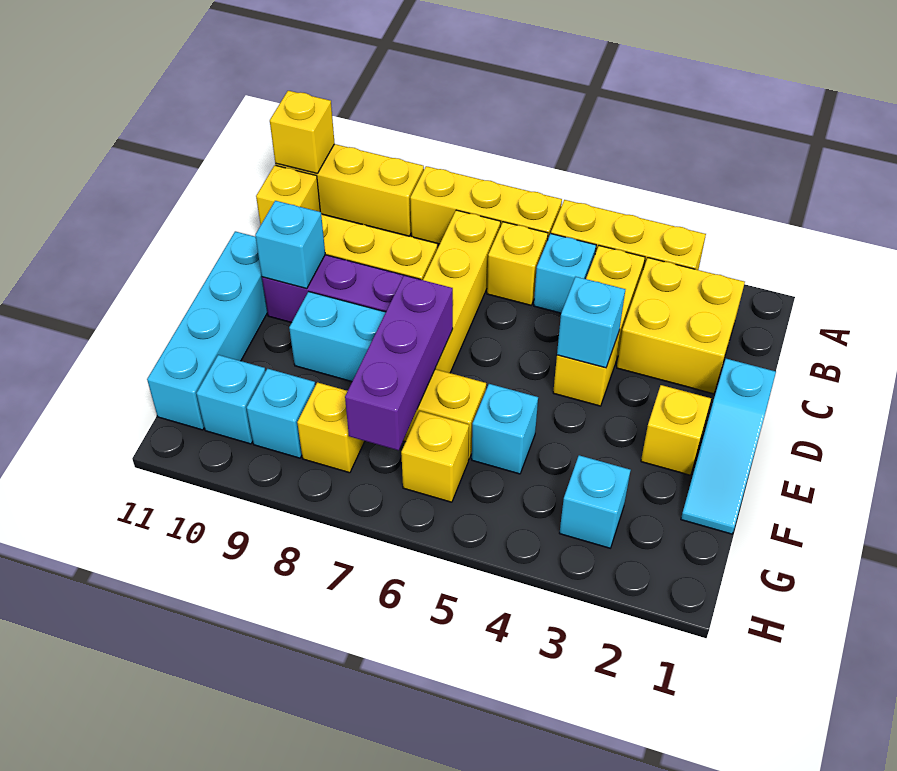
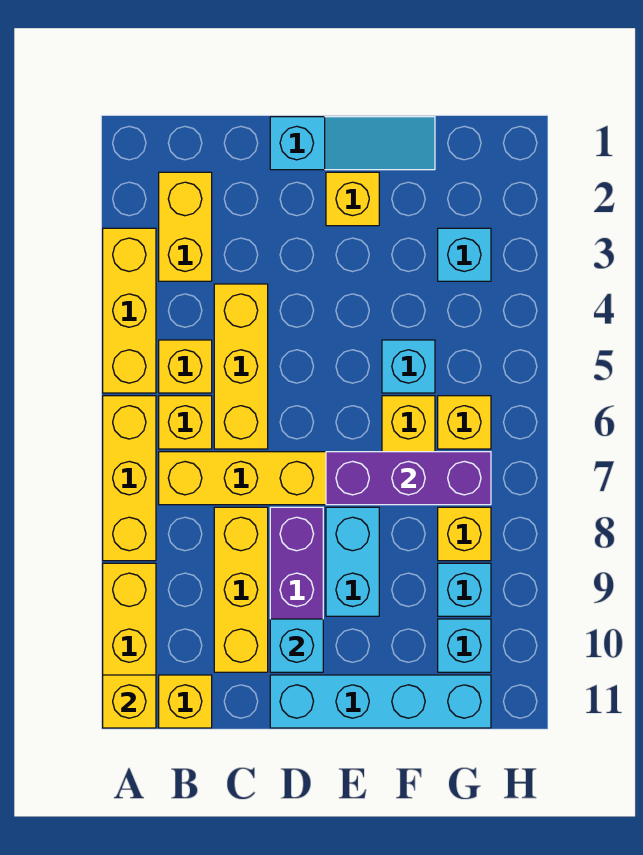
yellow 2x2 brick [617,258,745,394] -> yellow 1x2 brick [159,172,212,281]
yellow 1x3 brick [553,246,645,406] -> yellow 1x3 brick turned to [214,284,268,449]
cyan 1x1 brick [534,234,596,313] -> yellow 1x1 brick [159,340,212,393]
cyan 1x1 brick [557,277,625,368] -> none

